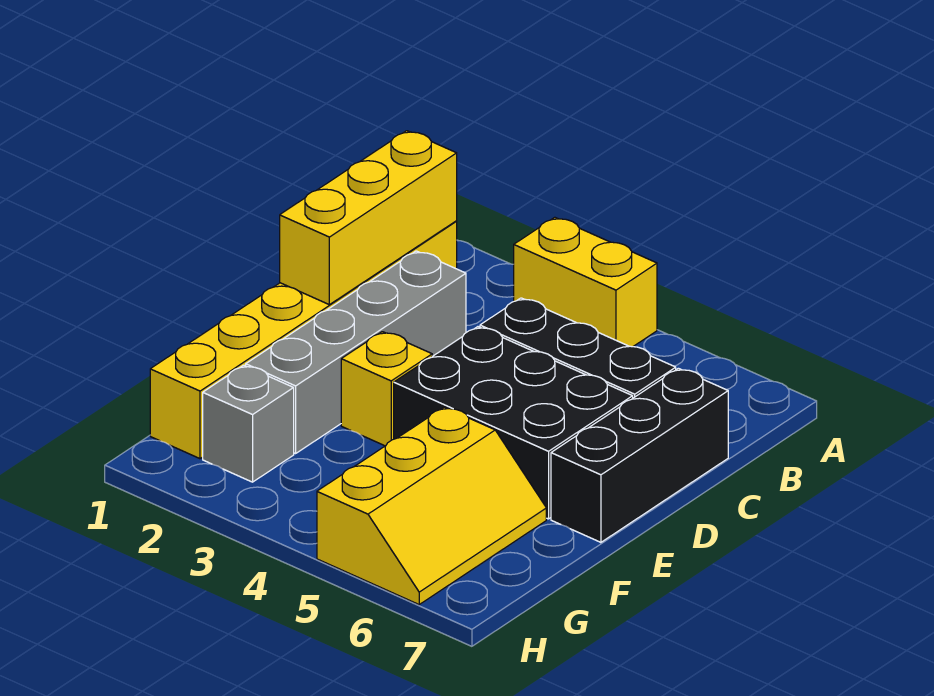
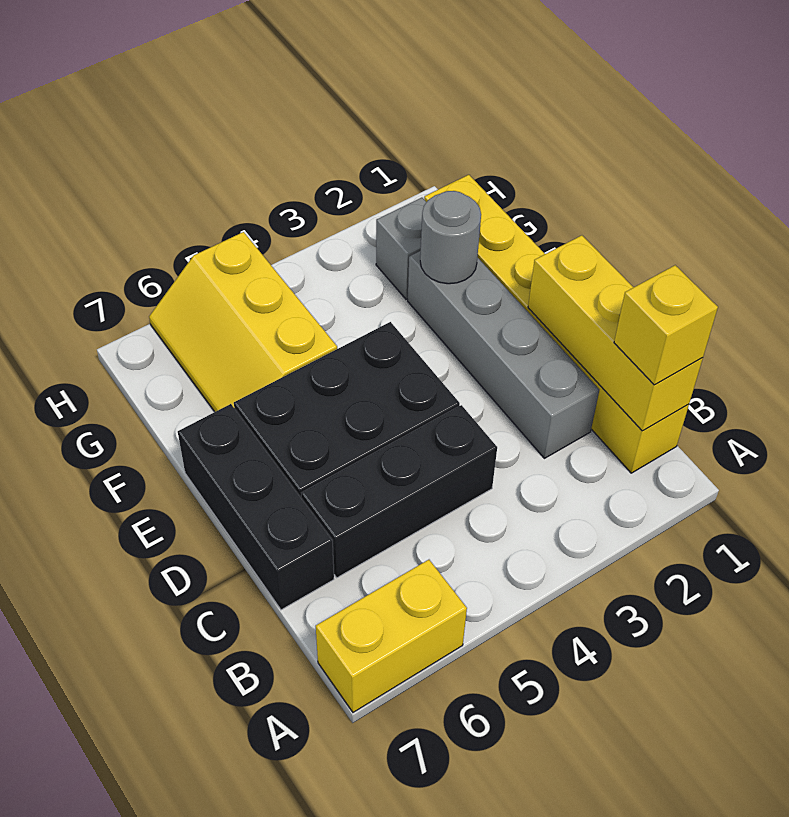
yellow 1x2 brick [514,217,657,347] -> yellow 1x2 brick moved to [316,560,467,712]
yellow 1x1 brick [341,332,432,446] -> yellow 1x1 brick moved to [614,265,718,385]
none -> grey 1x1 round brick [420,191,481,284]

